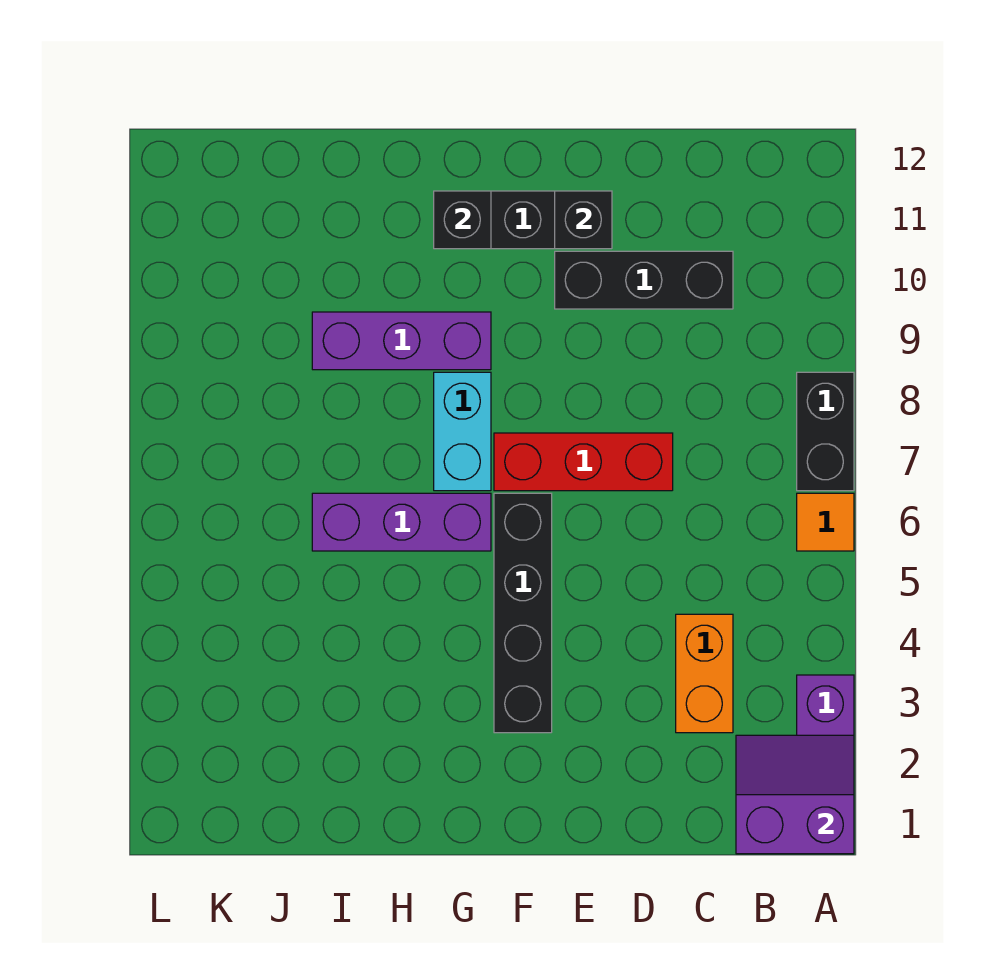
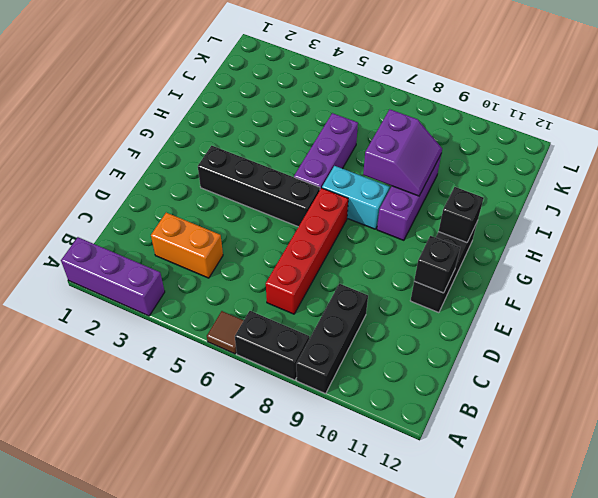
purple 2x2 slope [736,735,854,854] -> purple 2x2 slope moved to [363,109,442,196]
orange 1x1 tile [797,493,854,551] -> brown 1x1 tile [207,311,244,354]
black 1x3 brick [555,251,733,309] -> black 1x3 brick moved to [296,284,368,394]
red 1x3 brick [494,433,673,491] -> red 1x4 brick [266,188,348,314]

